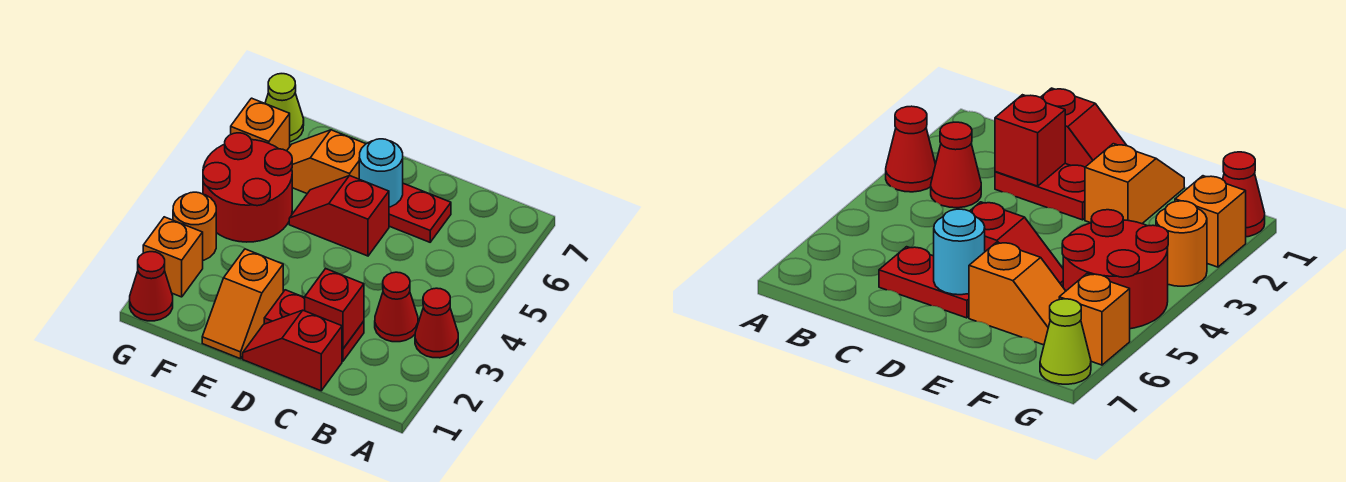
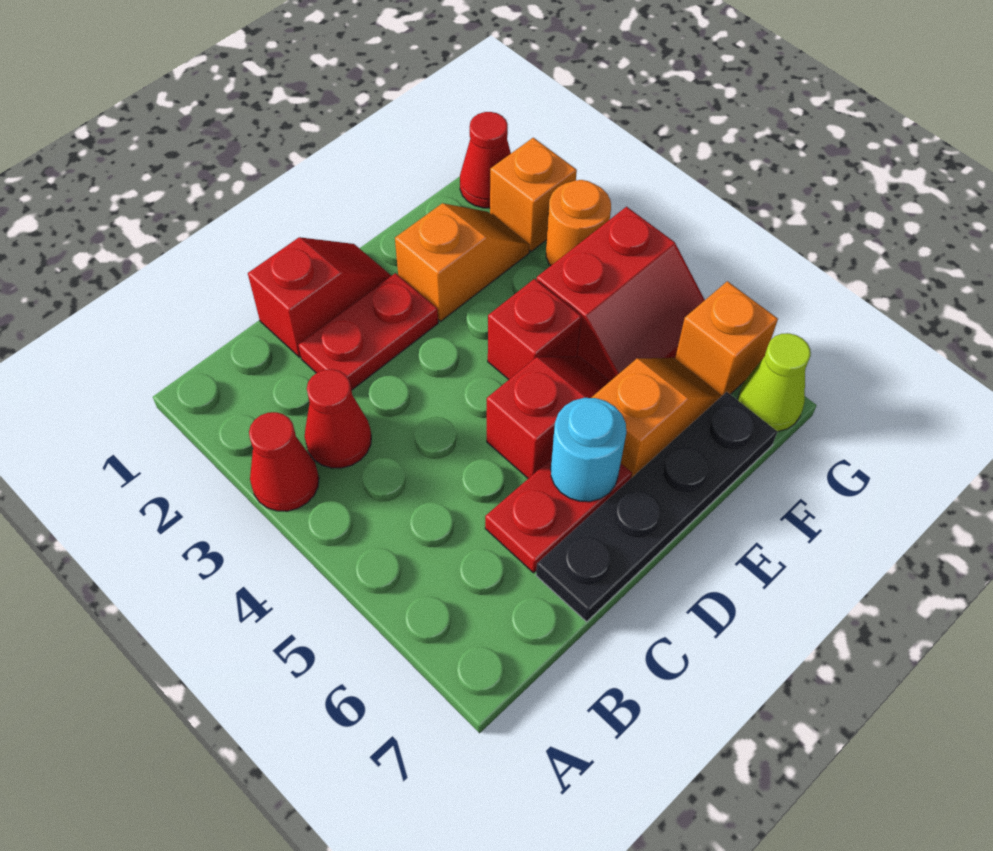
red 1x1 brick [305,269,364,349] -> red 1x1 brick moved to [488,279,582,379]
none -> black 1x4 plate [536,392,777,622]
orange 1x2 slope [202,249,283,359] -> orange 1x2 slope turned to [395,203,530,321]
red 2x2 round brick [203,133,292,242] -> red 2x2 slope [537,207,705,381]

